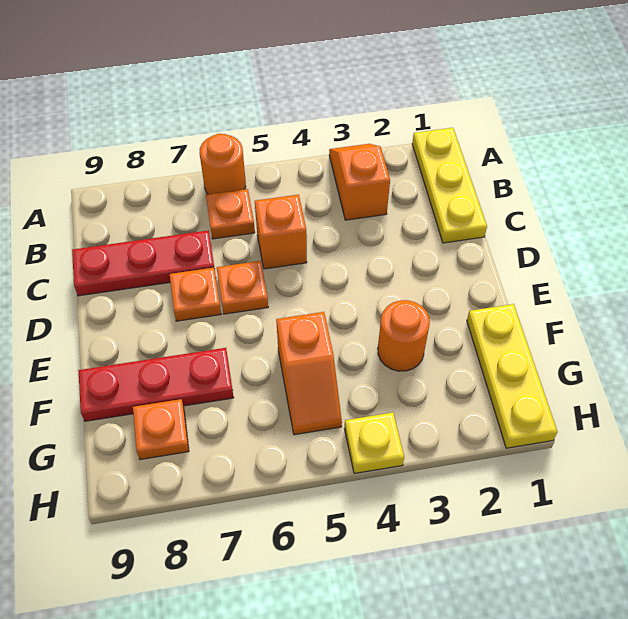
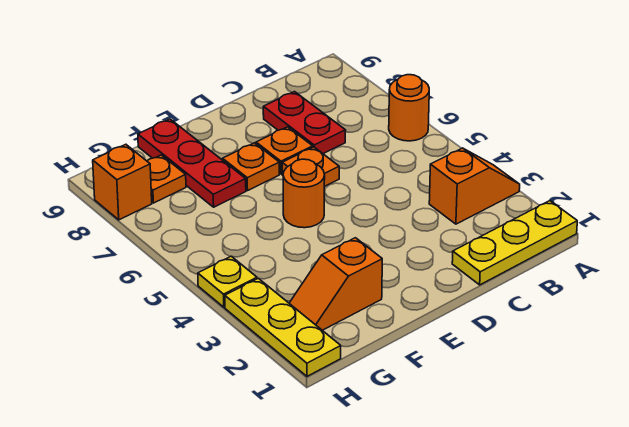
orange 1x1 plate [206,189,255,239] -> orange 1x1 plate moved to [223,143,279,191]
orange 1x1 brick [255,195,307,269] -> orange 1x1 brick moved to [93,144,152,220]
red 1x3 plate [72,231,214,296] -> red 1x2 plate [263,92,346,154]
yellow 1x3 plate [467,304,558,448] -> yellow 1x3 plate turned to [225,278,341,376]
orange 1x1 round brick [378,300,430,371] -> orange 1x1 round brick moved to [283,159,325,228]
orange 1x2 slope [276,312,342,435] -> orange 1x2 slope moved to [289,238,382,330]

